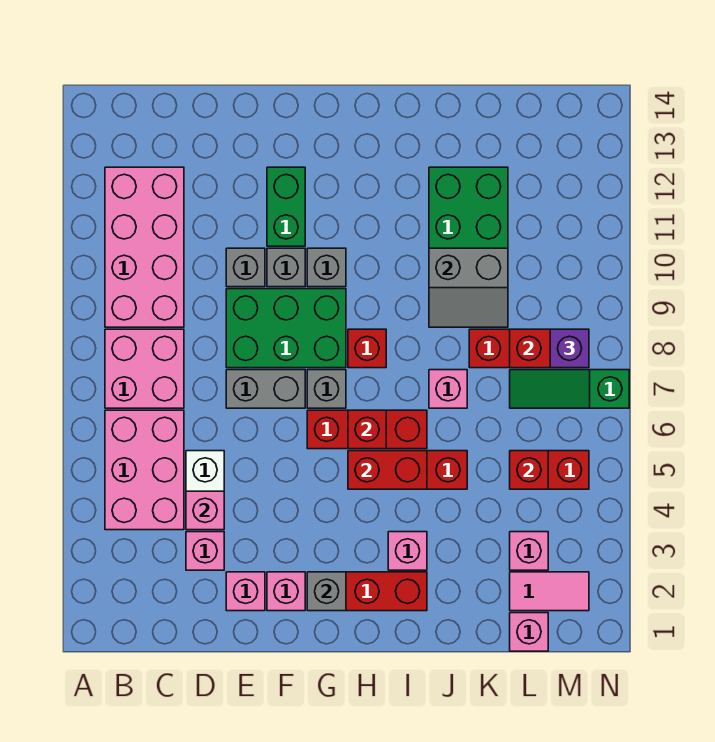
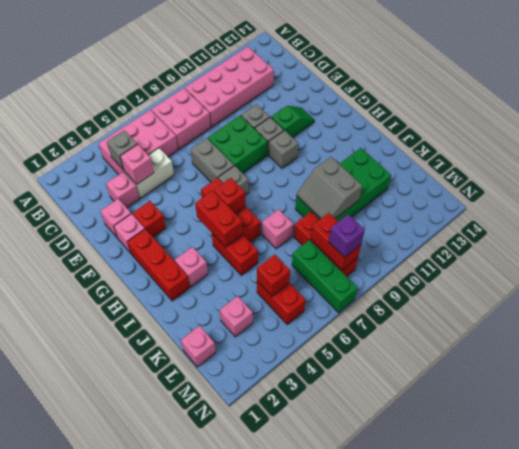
green 2x3 brick [226,289,346,368] -> green 2x2 brick [208,115,268,173]
green 1x2 brick [267,167,305,246] -> green 1x2 slope [271,106,314,138]
grey 1x1 brick [307,572,346,611] -> grey 1x1 brick moved to [107,130,137,170]
red 1x1 brick [348,329,386,368] -> red 1x1 brick moved to [133,201,166,237]
pink 1x2 tile [510,572,589,611] -> none
green 1x3 slope [510,370,629,408] -> green 1x3 brick [292,240,358,313]

